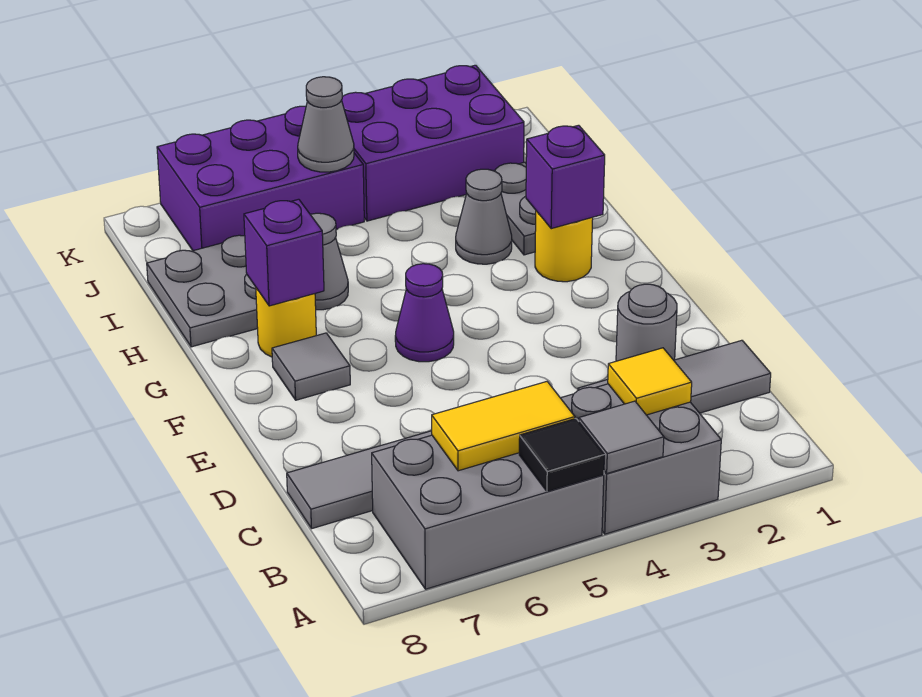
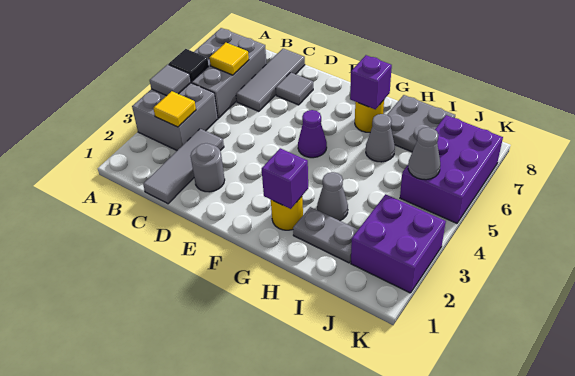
yellow 1x2 tile [432,382,575,471] -> yellow 1x1 tile [209,43,249,75]
grey 1x1 tile [272,333,350,400] -> grey 1x1 tile moved to [276,72,313,105]
purple 2x3 brick [342,65,524,221] -> purple 2x2 brick [351,194,446,293]

